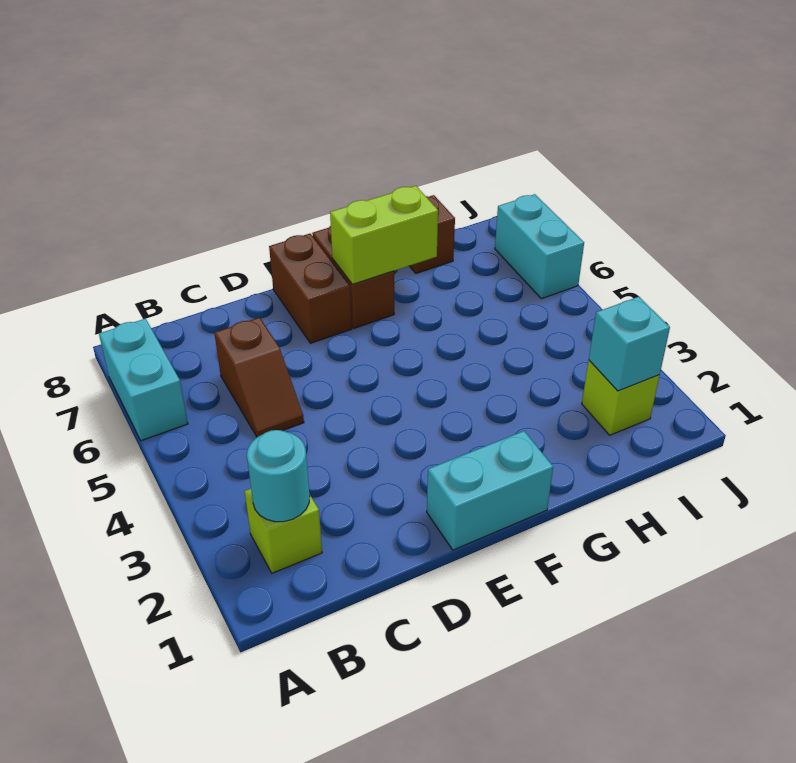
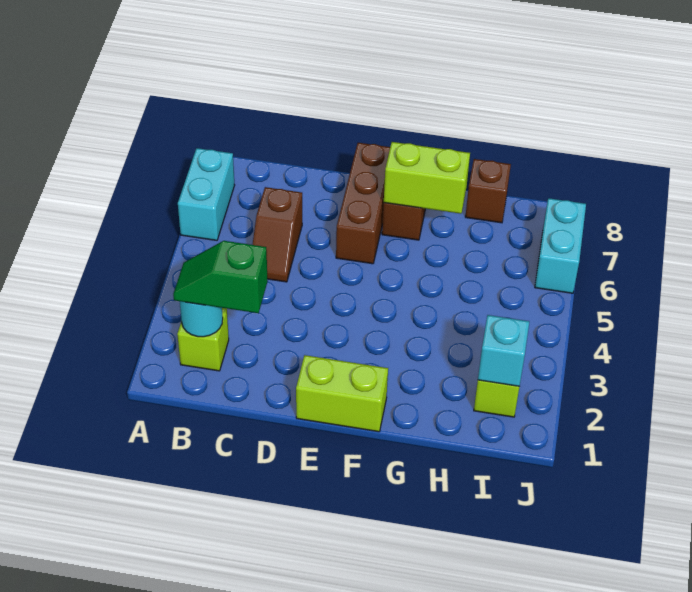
none -> green 1x2 slope [173,241,268,313]
cyan 1x2 brick [427,431,553,550] -> lime 1x2 brick [296,355,388,432]
brown 1x2 brick [269,234,352,343] -> brown 1x3 brick [336,143,390,264]

